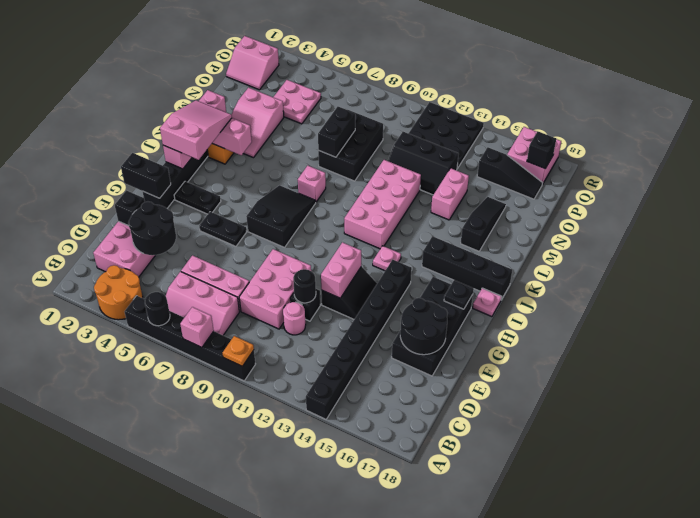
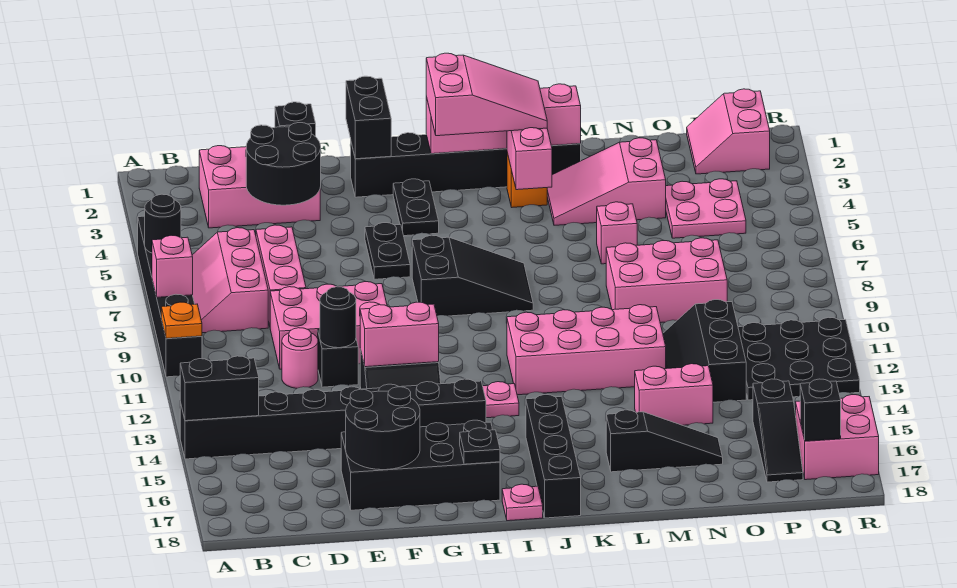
orange 2x2 round brick [94,265,143,320] -> none
pink 1x1 brick [298,166,326,202] -> pink 1x1 brick moved to [597,202,637,264]
black 2x3 brick [318,110,383,181] -> pink 2x3 brick [606,238,727,323]
black 1x2 brick [318,107,355,157] -> black 1x2 brick moved to [180,356,259,421]

